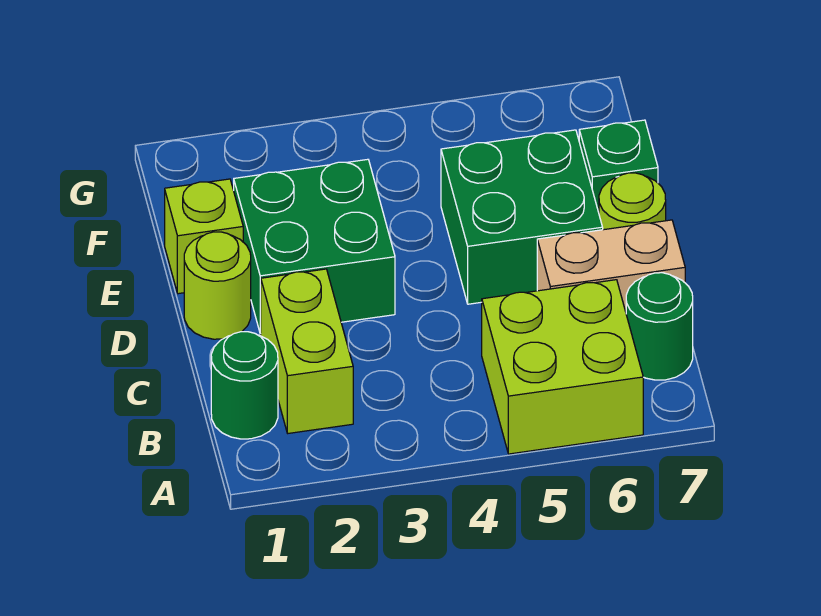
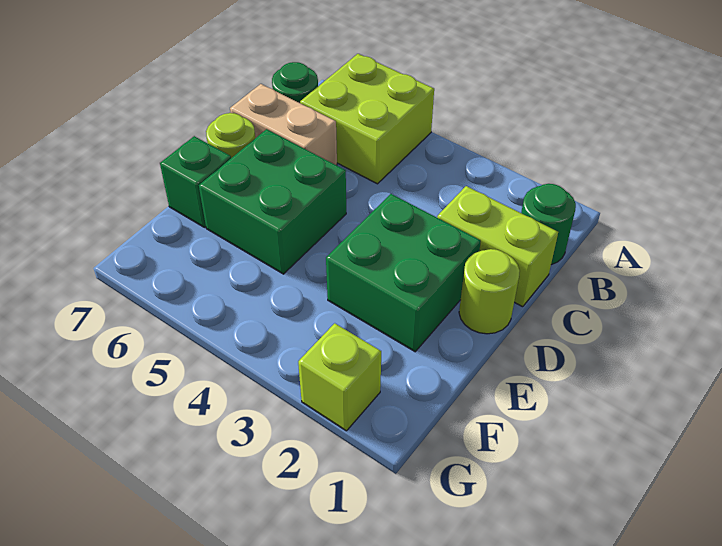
lime 1x2 brick [260,269,353,433] -> lime 1x2 brick turned to [437,186,558,307]
lime 1x1 brick [165,179,243,294] -> lime 1x1 brick moved to [298,323,381,431]

